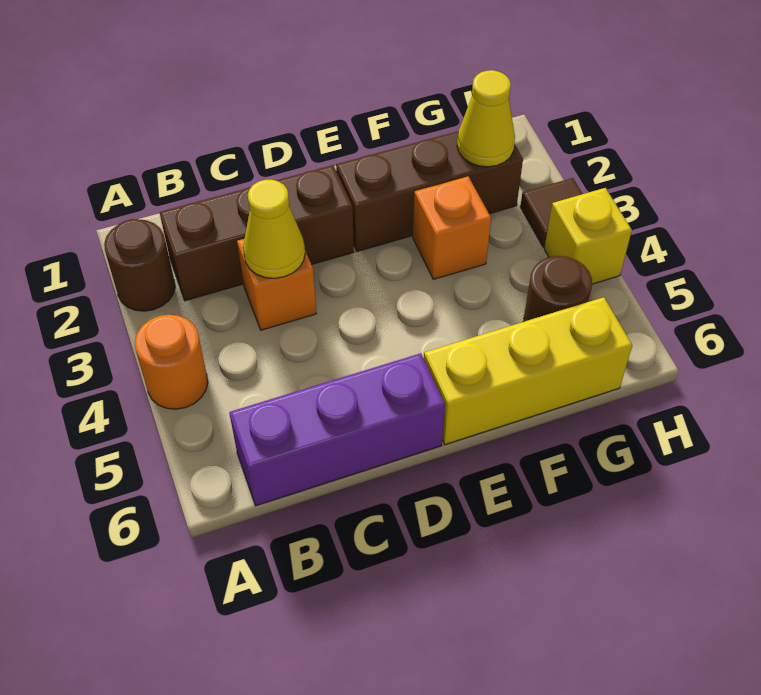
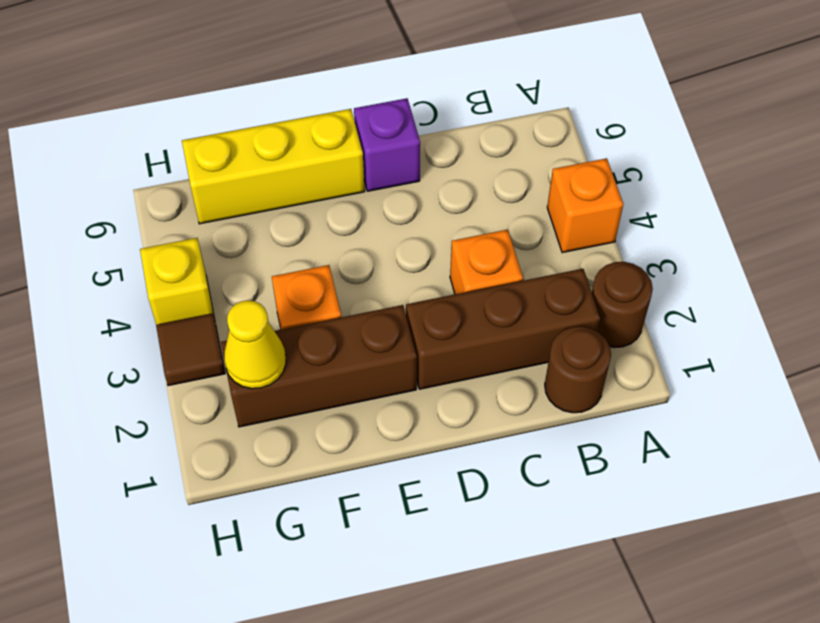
orange 1x1 round brick [135,315,208,409] -> orange 1x1 brick [547,158,623,253]
purple 1x3 brick [229,353,445,506] -> purple 1x1 brick [354,98,420,191]
yellow 1x1 cone [243,180,305,278] -> none
brown 1x1 round brick [523,256,592,322] -> brown 1x1 round brick moved to [545,326,611,413]

